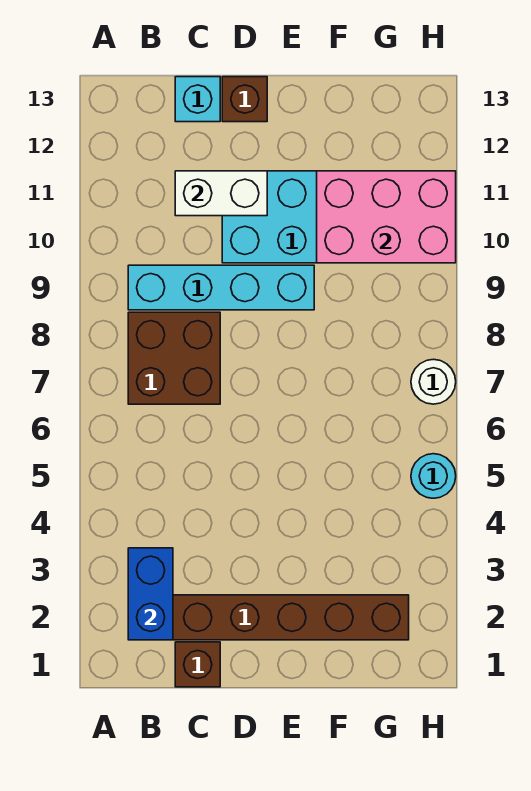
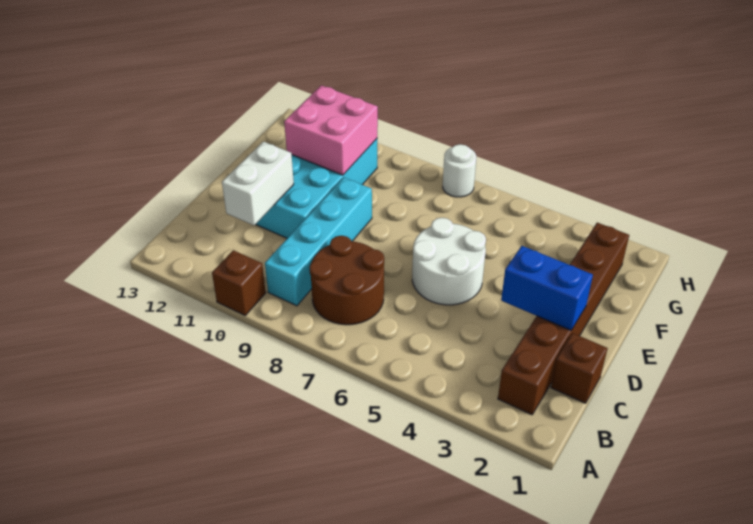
blue 1x2 brick [128,548,173,640] -> blue 1x2 brick moved to [501,246,593,330]
brown 2x2 brick [128,312,220,404] -> brown 2x2 round brick [310,236,384,325]
cyan 1x1 brick [175,77,220,122] -> none
none -> white 2x2 round brick [412,218,486,305]
brown 1x1 brick [222,77,267,122] -> brown 1x1 brick moved to [212,250,266,315]
pink 2x3 brick [317,171,456,263] -> pink 2x2 brick [284,85,378,175]
cyan 1x1 round brick [411,454,456,498] -> none

